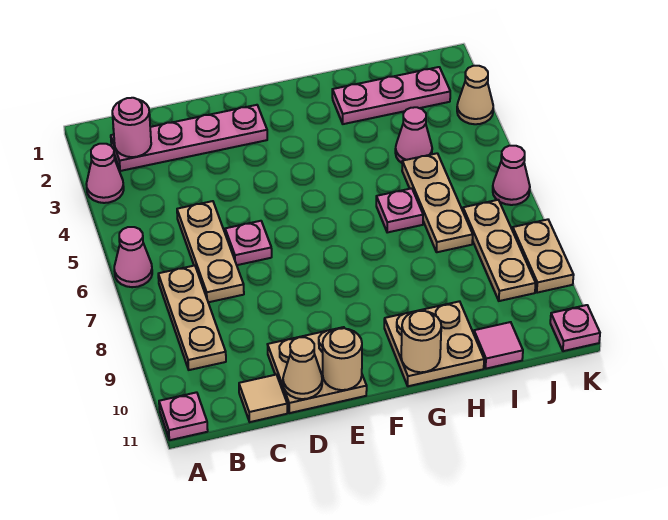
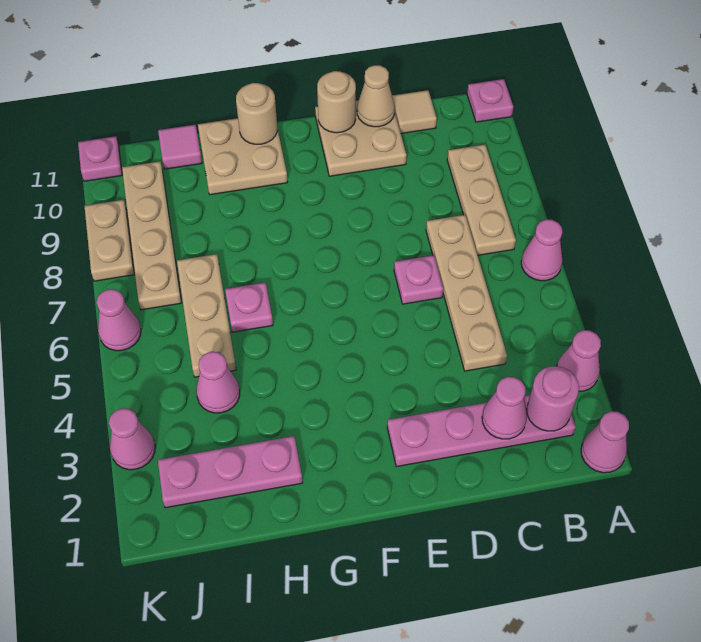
none -> pink 1x1 cone [581,411,629,473]
none -> pink 1x1 cone [482,377,527,439]
tan 1x3 plate [177,201,244,302] -> tan 1x4 plate [426,215,507,371]
tan 1x3 plate [463,200,536,301] -> tan 1x4 plate [122,161,181,310]
tan 1x1 cone [457,66,493,124] -> pink 1x1 cone [109,408,155,470]

